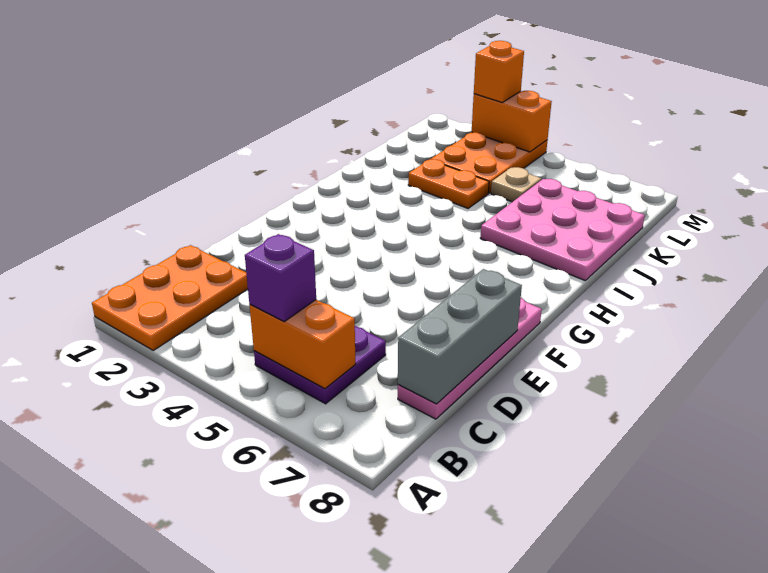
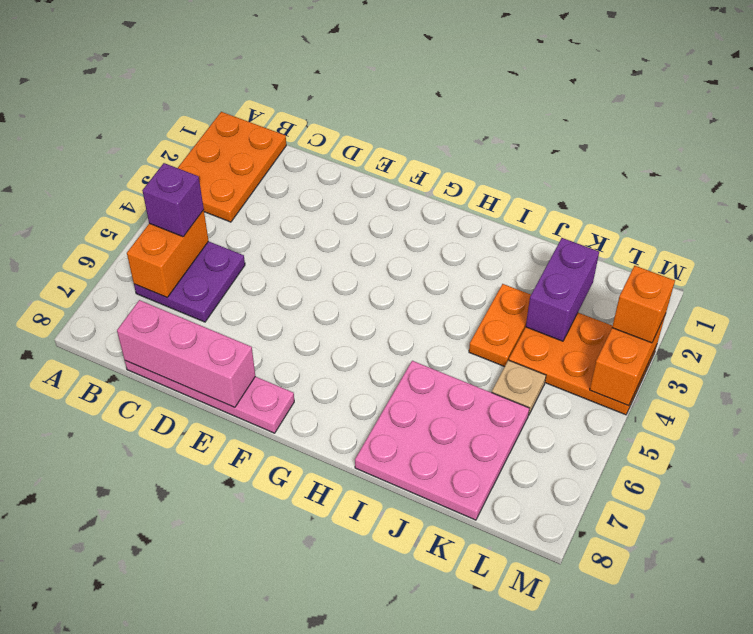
orange 2x3 plate [92,245,248,350] -> orange 2x3 plate turned to [178,112,286,222]
grey 1x3 brick [398,269,522,404] -> pink 1x3 brick [117,300,255,407]
none -> purple 1x2 brick [526,238,599,341]

